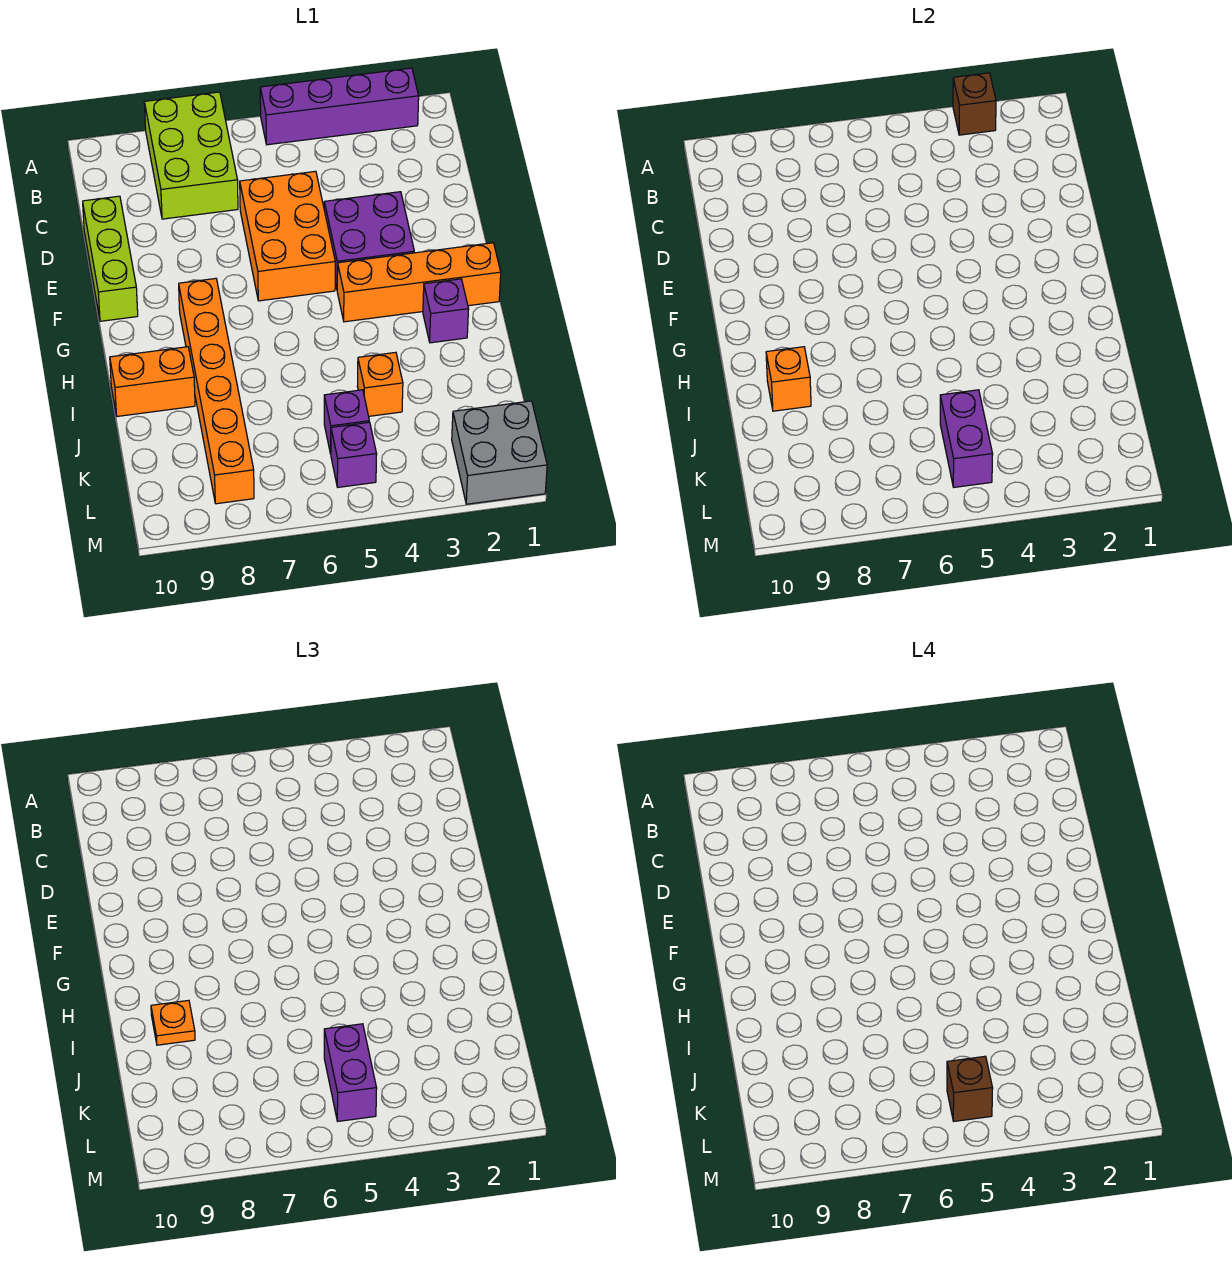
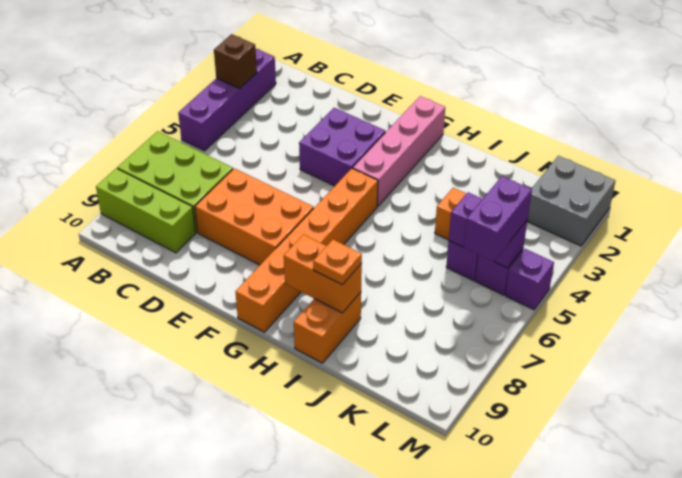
orange 2x3 brick [240,171,335,301] -> orange 2x3 brick moved to [195,168,314,265]
lime 1x3 brick [83,196,138,321] -> lime 1x3 brick moved to [96,168,196,253]
orange 1x4 brick [337,243,501,322] -> pink 1x4 brick [353,96,445,206]
orange 1x6 brick [179,278,254,504] -> orange 1x6 brick turned to [235,168,378,332]
purple 1x1 brick [423,279,469,343] -> purple 1x1 brick moved to [505,249,554,310]
orange 1x1 brick [766,347,811,411] -> orange 1x2 brick [284,235,362,313]
purple 1x2 brick [324,1024,377,1121] -> purple 1x2 brick turned to [464,176,532,262]
brown 1x1 brick [947,1056,993,1121] -> none

